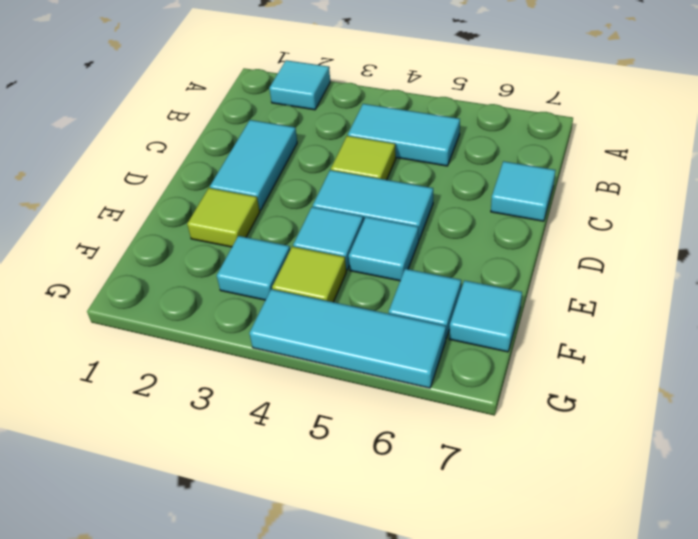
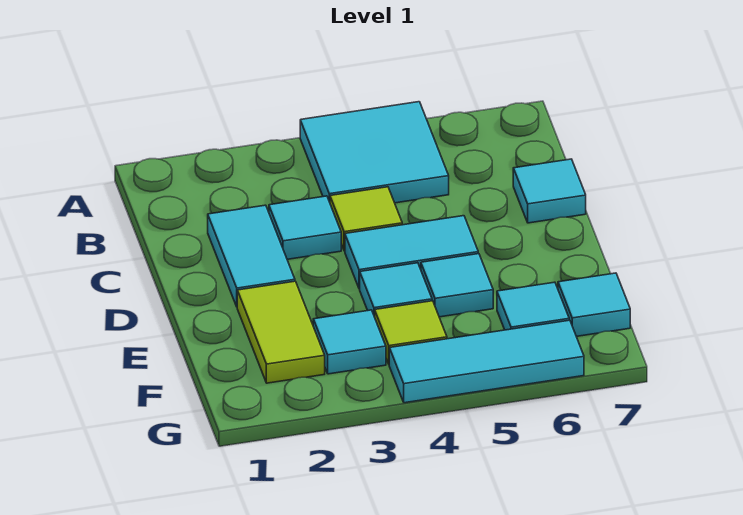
cyan 1x1 tile [269,60,330,110] -> cyan 1x1 tile moved to [269,196,341,259]
cyan 1x2 tile [348,104,460,166] -> cyan 2x2 tile [300,102,449,203]
lime 1x1 tile [187,188,260,247] -> lime 1x2 tile [237,281,325,383]

